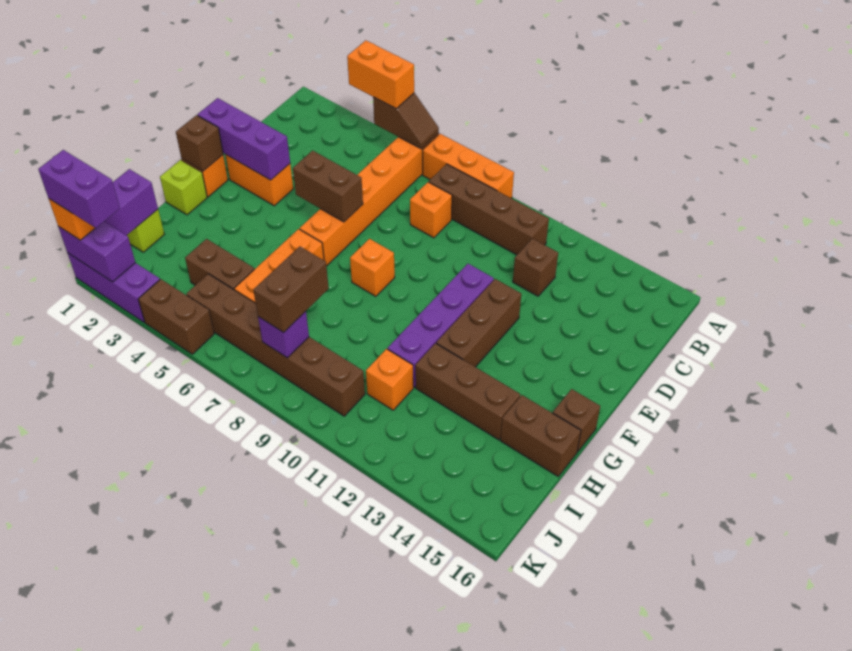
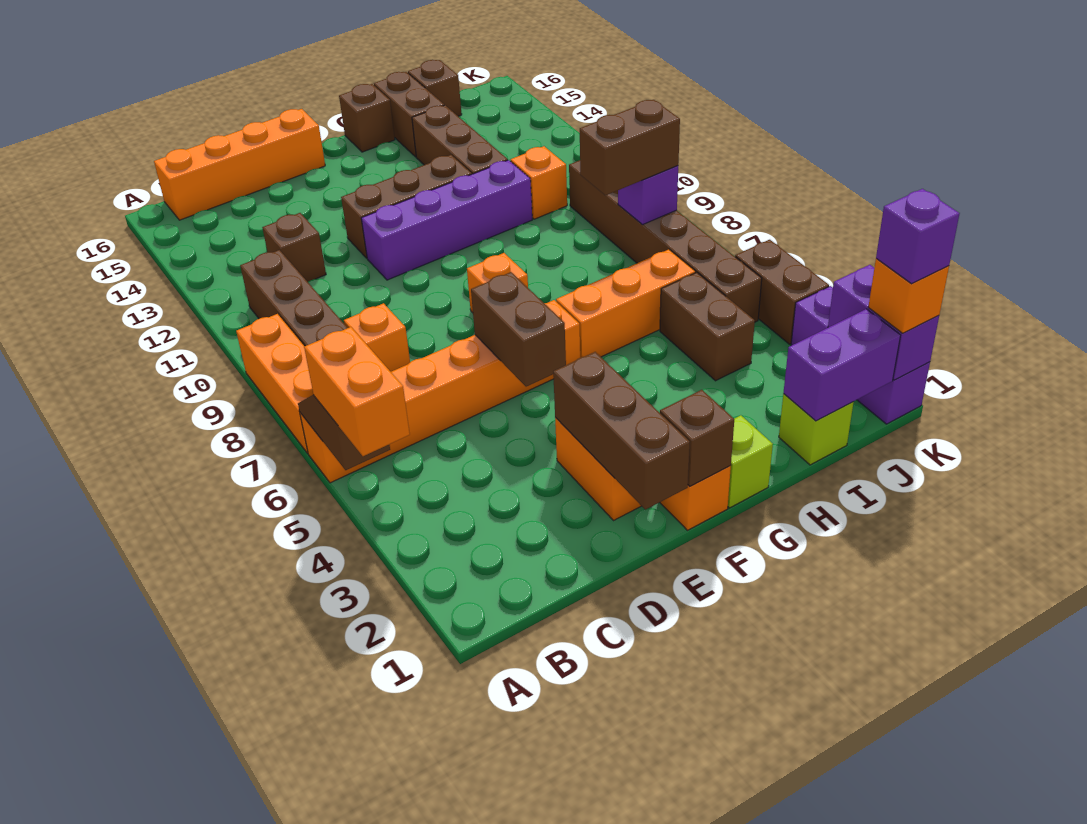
none -> orange 1x4 brick [154,109,325,220]
purple 1x3 brick [198,98,290,180] -> brown 1x3 brick [553,352,690,510]
none -> brown 1x1 brick [408,60,462,116]
purple 1x2 brick [38,150,120,228] -> purple 1x1 brick [876,189,960,284]

